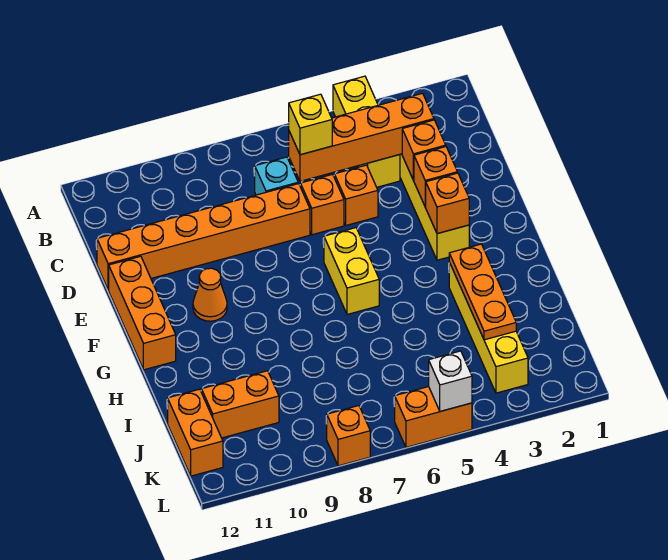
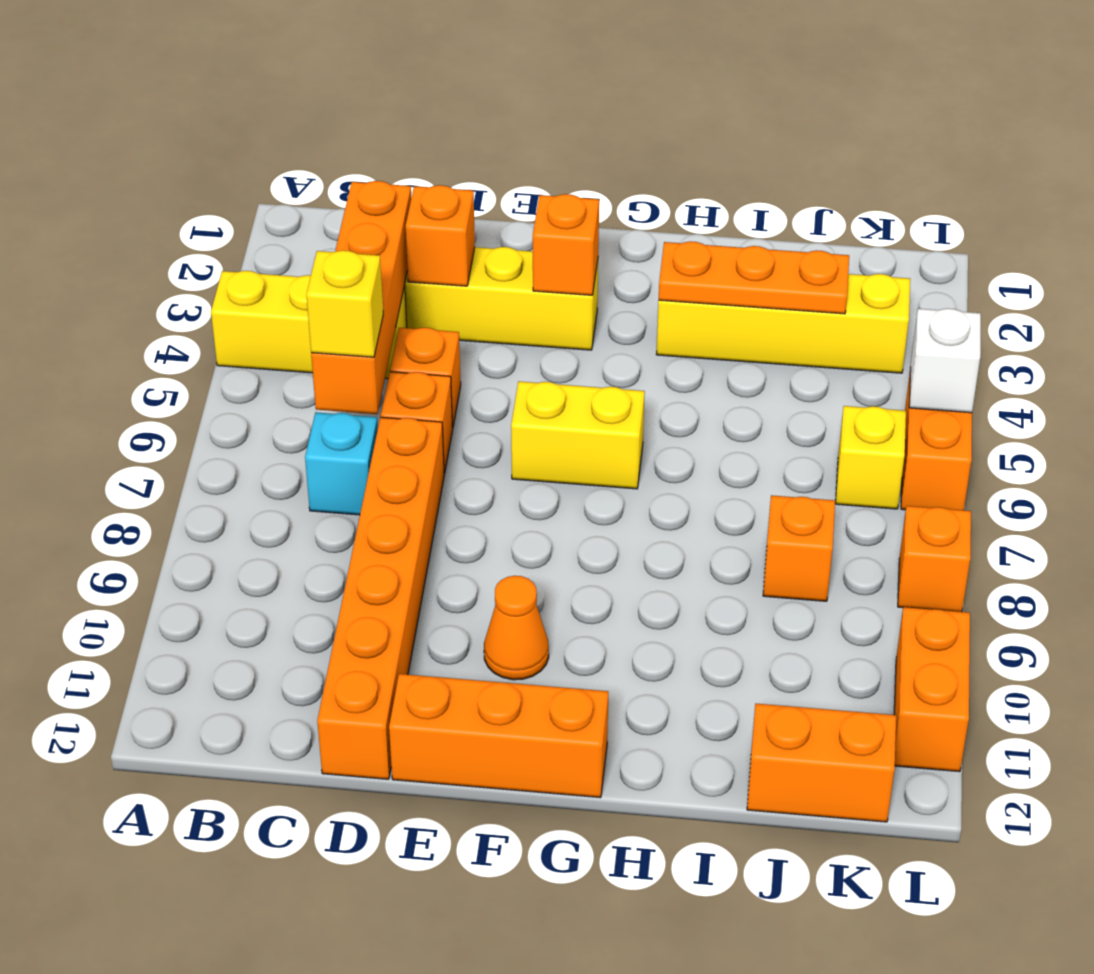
orange 1x1 brick [414,147,457,207] -> orange 1x1 brick moved to [763,495,835,601]
orange 1x2 brick [201,371,279,438] -> orange 1x2 brick moved to [894,607,970,772]
none -> yellow 1x1 brick [836,406,906,509]

